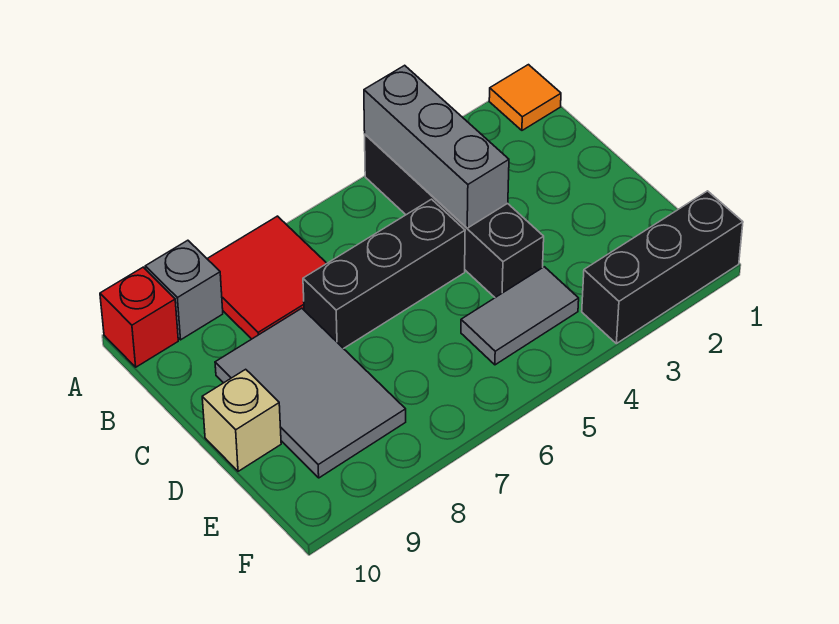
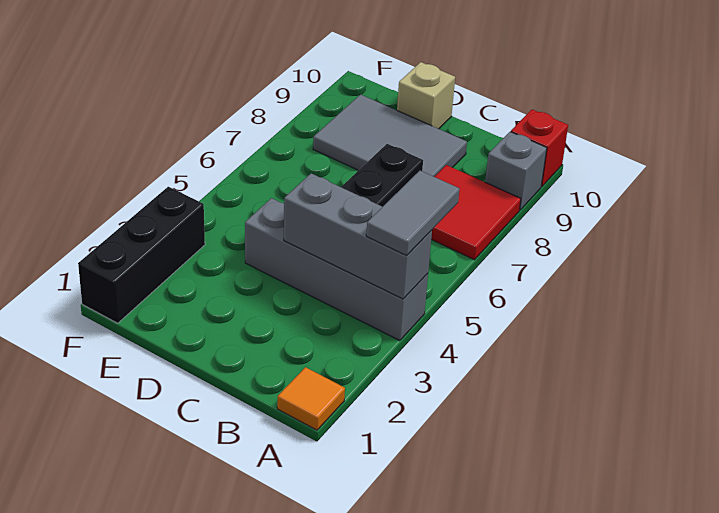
black 1x4 brick [365,135,544,298] -> grey 1x4 brick [245,198,428,341]
grey 1x2 tile [461,267,579,365] -> grey 1x2 tile moved to [366,171,460,256]

